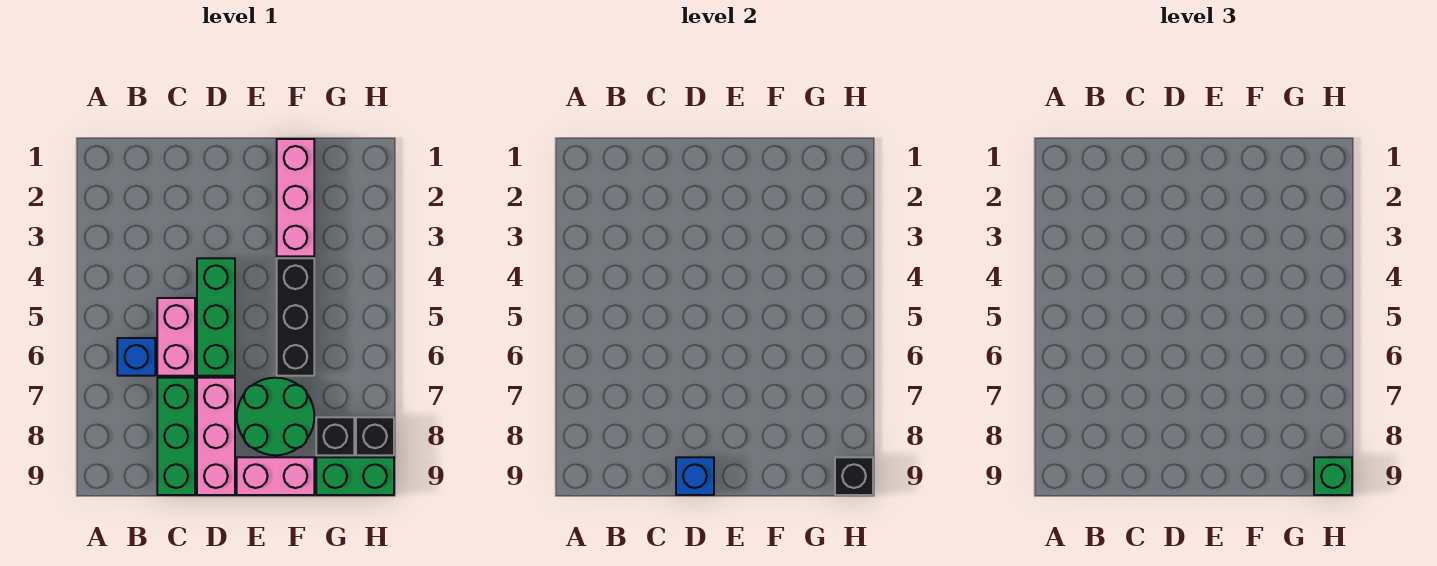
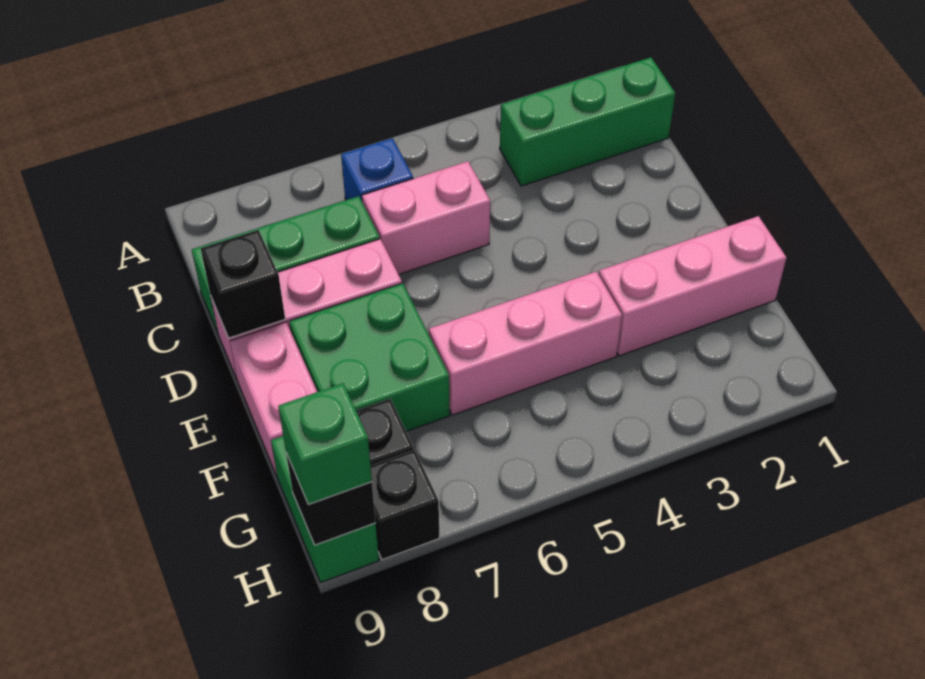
green 1x3 brick [197,258,235,376] -> green 1x3 brick moved to [500,57,675,186]
blue 1x1 brick [676,457,714,495] -> black 1x1 brick [201,230,285,338]
green 2x2 round brick [237,378,314,455] -> green 2x2 brick [289,283,450,431]
black 1x3 brick [277,258,314,376] -> pink 1x3 brick [429,272,622,415]

